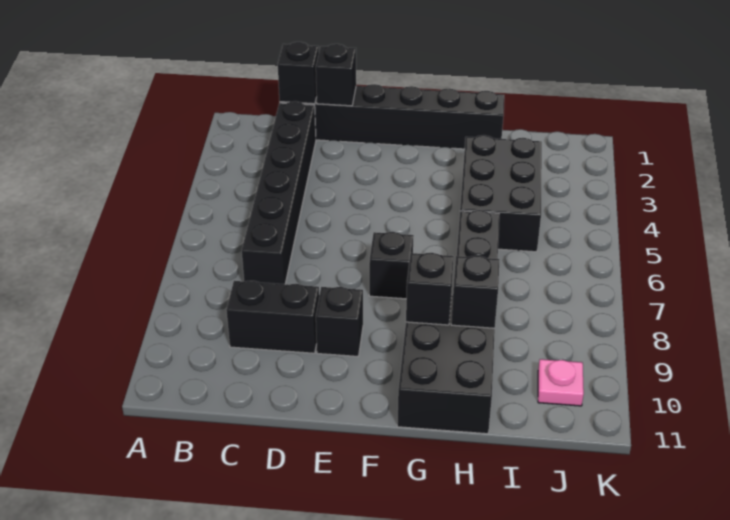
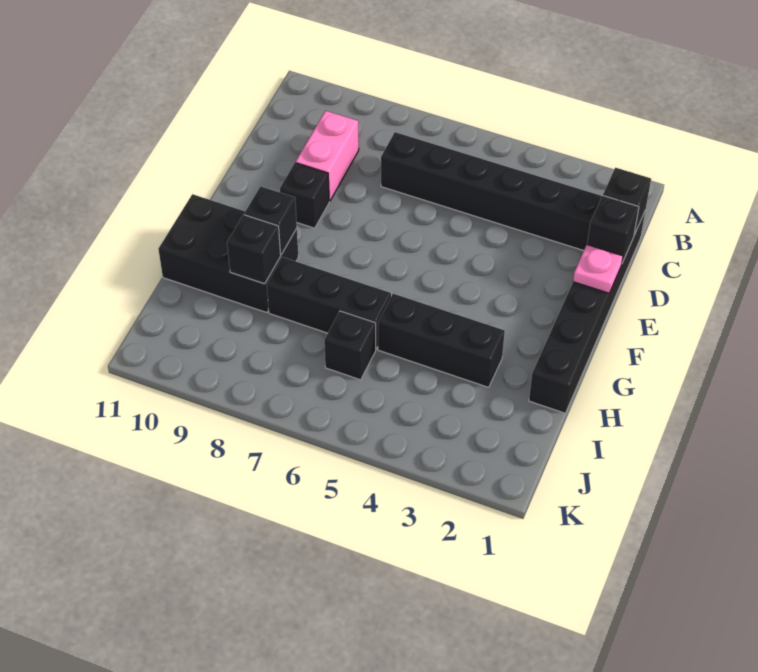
black 1x2 brick [226,281,319,353] -> pink 1x2 brick [296,111,359,201]
black 1x1 brick [369,232,414,299] -> black 1x1 brick moved to [324,311,376,380]
black 2x3 brick [460,135,542,252] -> black 1x3 brick [378,294,505,387]
pink 1x1 plate [538,359,584,406] -> pink 1x1 plate moved to [573,245,623,293]

